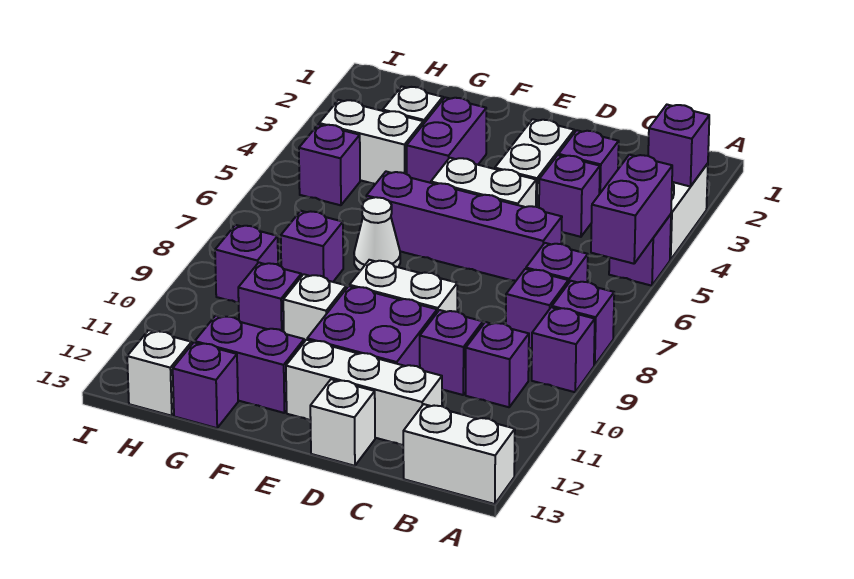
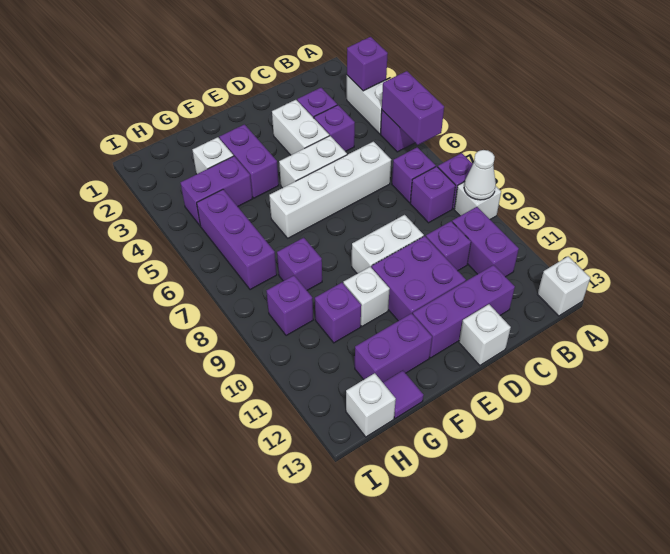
purple 1x1 brick [532,307,595,392] -> white 1x1 brick [454,182,501,219]
white 1x2 brick [403,404,515,504] -> white 1x1 brick [537,256,590,316]
purple 1x1 brick [466,322,529,407] -> purple 1x2 brick [452,207,519,277]
purple 1x4 brick [366,172,562,281] -> white 1x4 brick [269,142,391,238]
white 1x3 brick [286,340,442,445] -> purple 1x3 brick [413,265,515,358]
white 1x1 cone [354,197,400,271] -> white 1x1 cone moved to [464,150,496,200]
white 1x2 brick [319,100,423,184] -> purple 1x2 brick [180,156,253,225]
purple 1x1 brick [173,342,238,428] -> purple 1x1 tile [383,371,423,418]
purple 1x1 brick [299,124,360,205] -> purple 1x3 brick [197,190,277,290]

